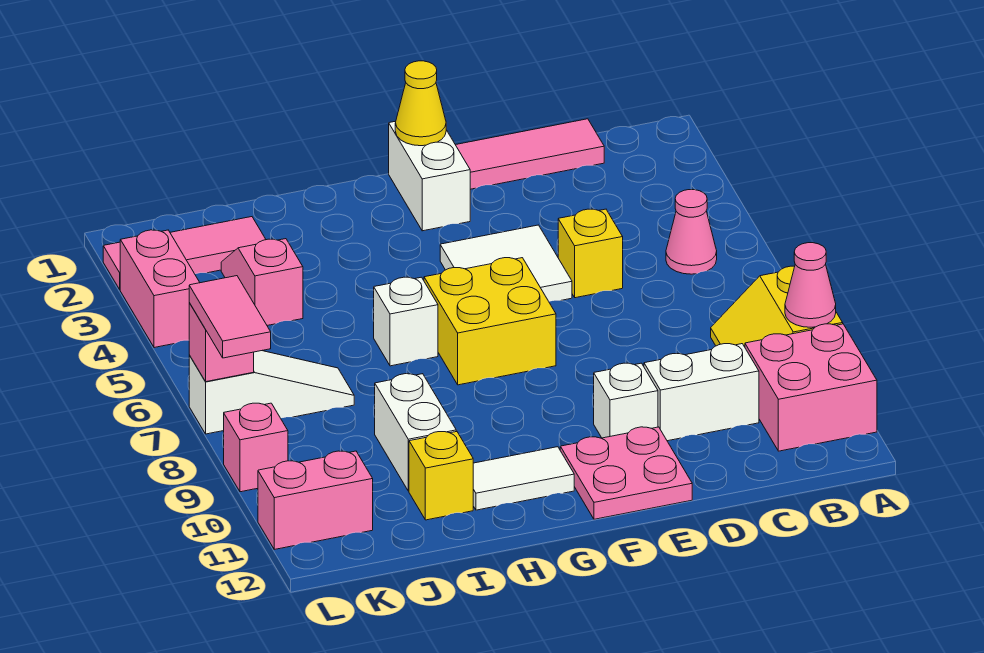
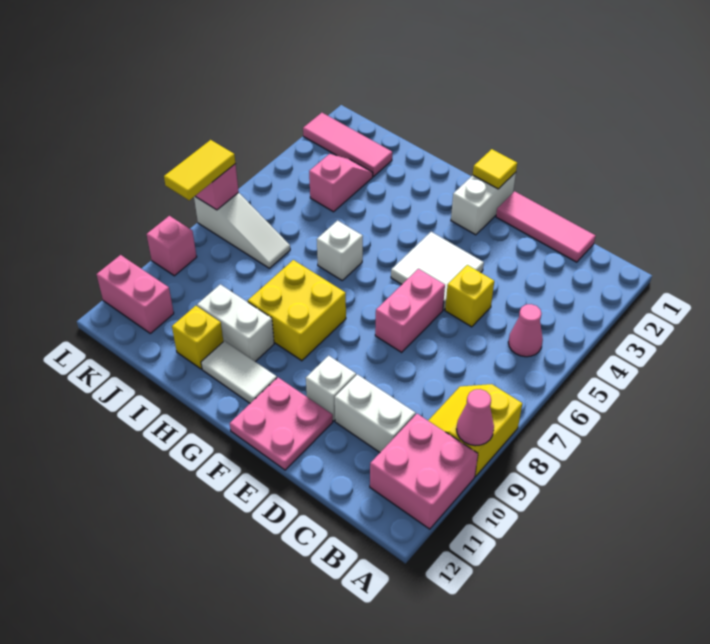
yellow 1x1 cone [395,61,446,146] -> yellow 1x1 tile [473,149,517,189]
yellow 2x2 brick [424,258,556,385] -> yellow 2x2 brick moved to [248,260,346,361]
white 1x2 brick [375,374,456,491] -> white 1x2 brick turned to [197,284,274,362]
pink 1x2 brick [120,230,200,348] -> pink 1x2 brick moved to [375,269,445,352]
pink 1x2 tile [189,276,271,358] -> yellow 1x2 tile [164,140,235,200]

